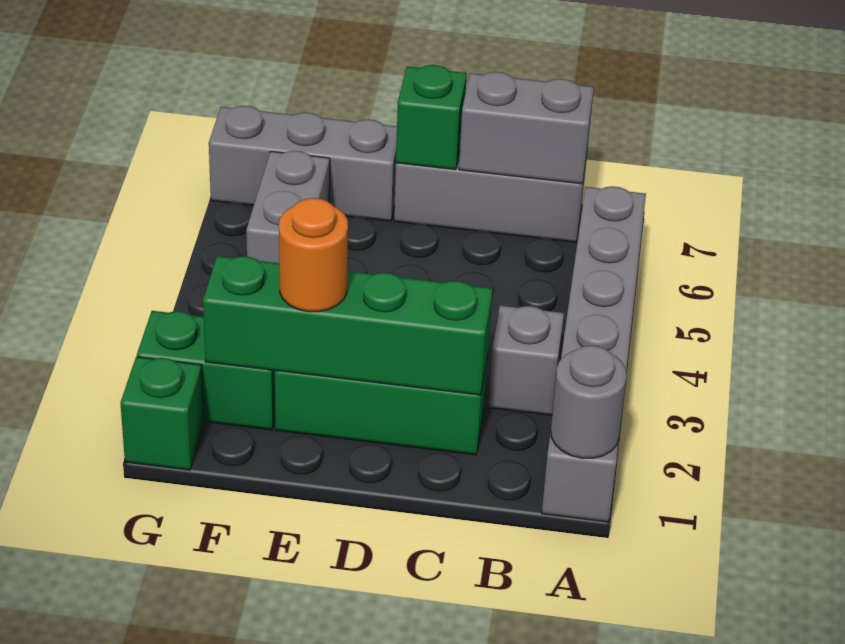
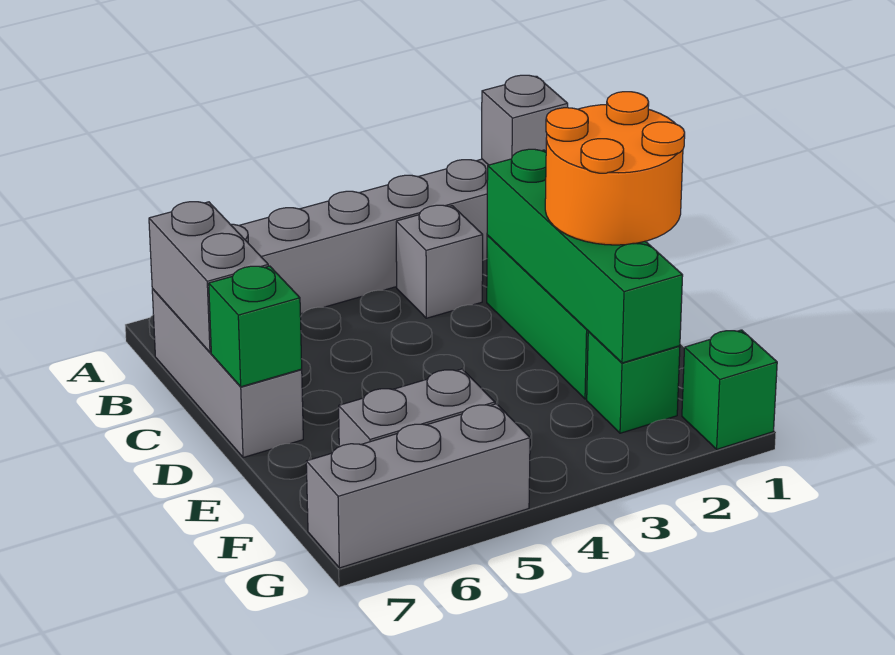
grey 1x1 round brick [551,346,627,458] -> grey 1x1 brick [482,75,568,165]
orange 1x1 round brick [279,198,348,312] -> orange 2x2 round brick [545,92,685,245]
grey 1x3 brick [209,106,397,221] -> grey 1x3 brick turned to [306,404,530,568]
green 1x2 brick [137,311,275,430] -> green 1x1 brick [587,332,680,433]

